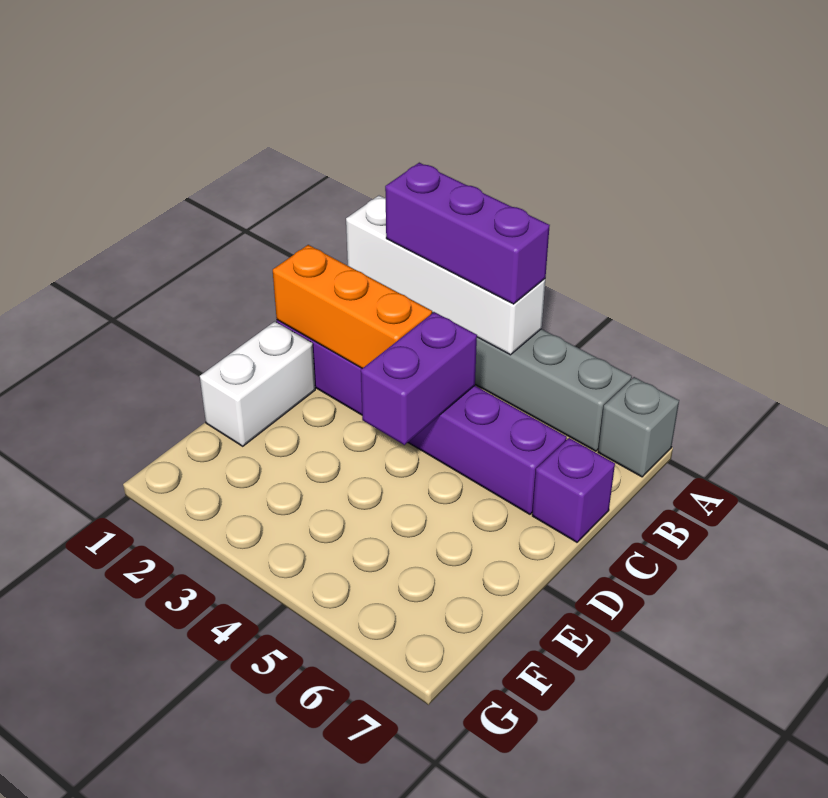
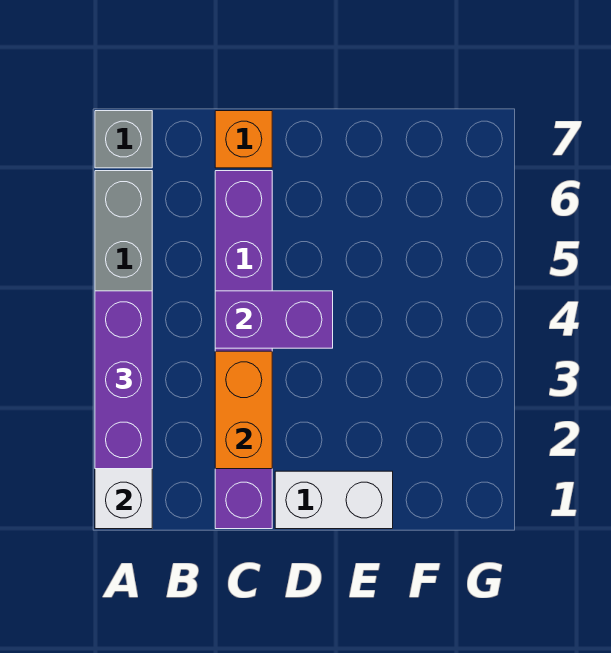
orange 1x3 brick [273,245,432,368] -> orange 1x2 brick [215,351,272,469]
purple 1x1 brick [532,438,615,542] -> orange 1x1 brick [215,111,272,168]

